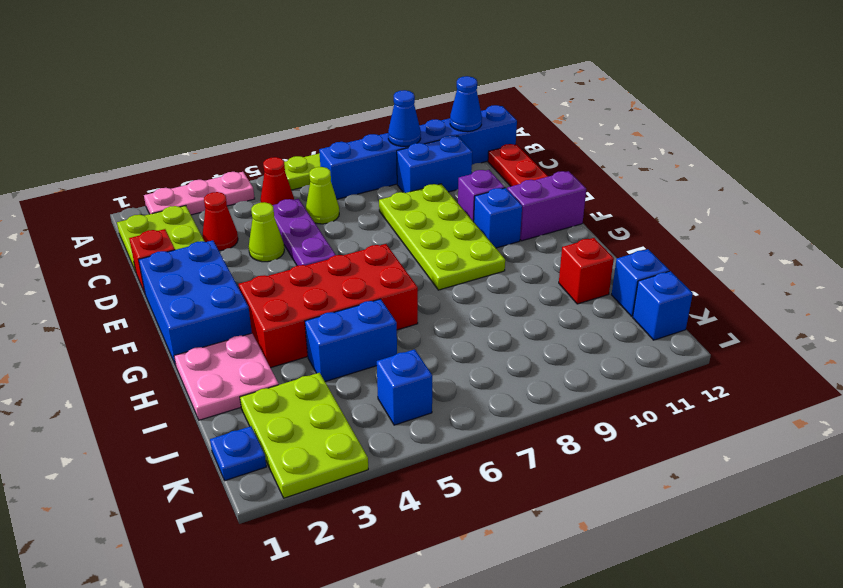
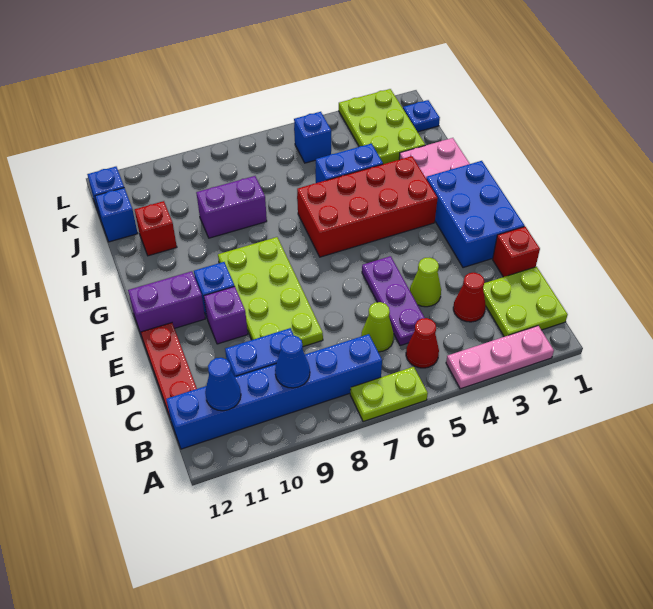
none -> purple 1x2 brick [196,176,267,238]

